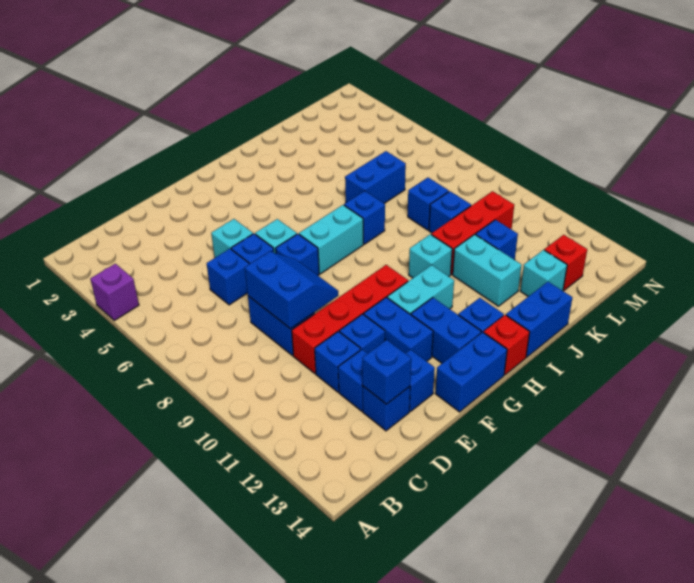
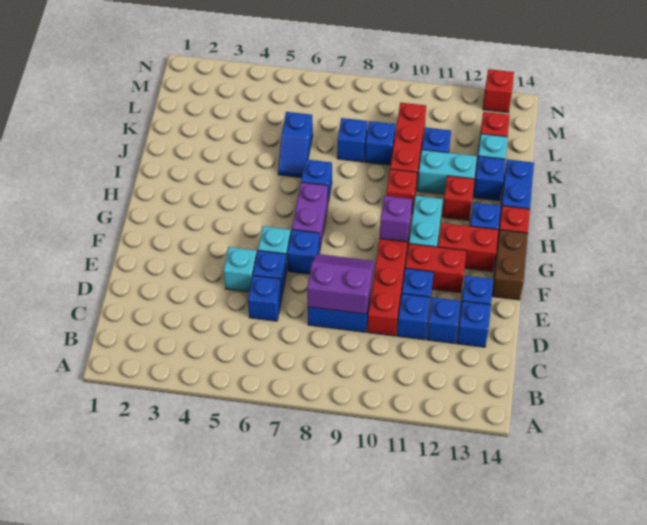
purple 1x1 brick [90,264,139,320] -> purple 1x1 brick moved to [380,196,412,242]
blue 2x2 slope [245,252,338,329] -> purple 2x2 slope [307,254,374,314]
blue 1x1 brick [362,340,411,404] -> blue 1x1 brick moved to [473,156,505,201]
blue 1x2 brick [364,297,433,361] -> red 1x2 brick [405,244,466,293]
blue 1x2 brick [435,332,507,412] -> brown 1x2 brick [492,230,528,300]
cyan 1x2 brick [299,205,363,274] -> purple 1x2 brick [292,182,328,247]
blue 1x2 brick [411,298,481,363] -> red 1x2 brick [438,223,498,272]
cyan 1x1 brick [409,234,452,278] -> red 1x1 brick [387,169,417,214]
none -> red 1x1 brick [442,176,474,220]
blue 1x2 brick [345,151,406,203] -> blue 1x2 slope [278,112,313,178]
none -> red 1x1 brick [483,69,514,113]

